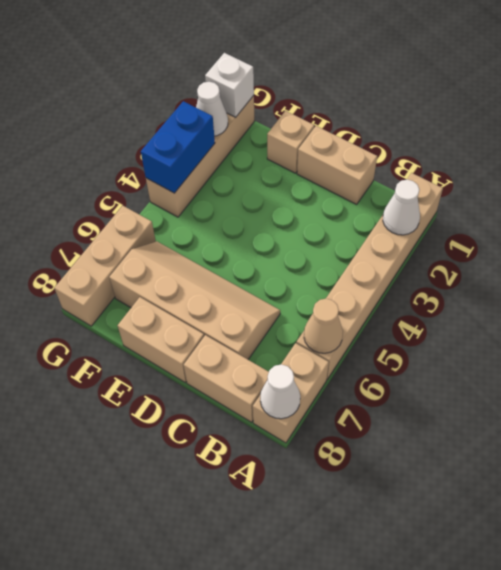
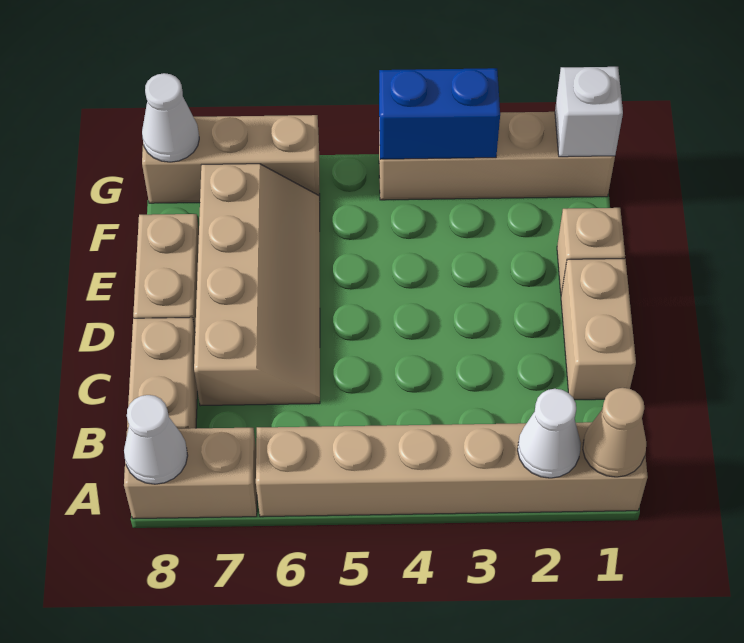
tan 1x1 cone [304,299,343,353] -> tan 1x1 cone moved to [583,388,646,477]
white 1x1 cone [196,82,228,136] -> white 1x1 cone moved to [142,73,199,162]

